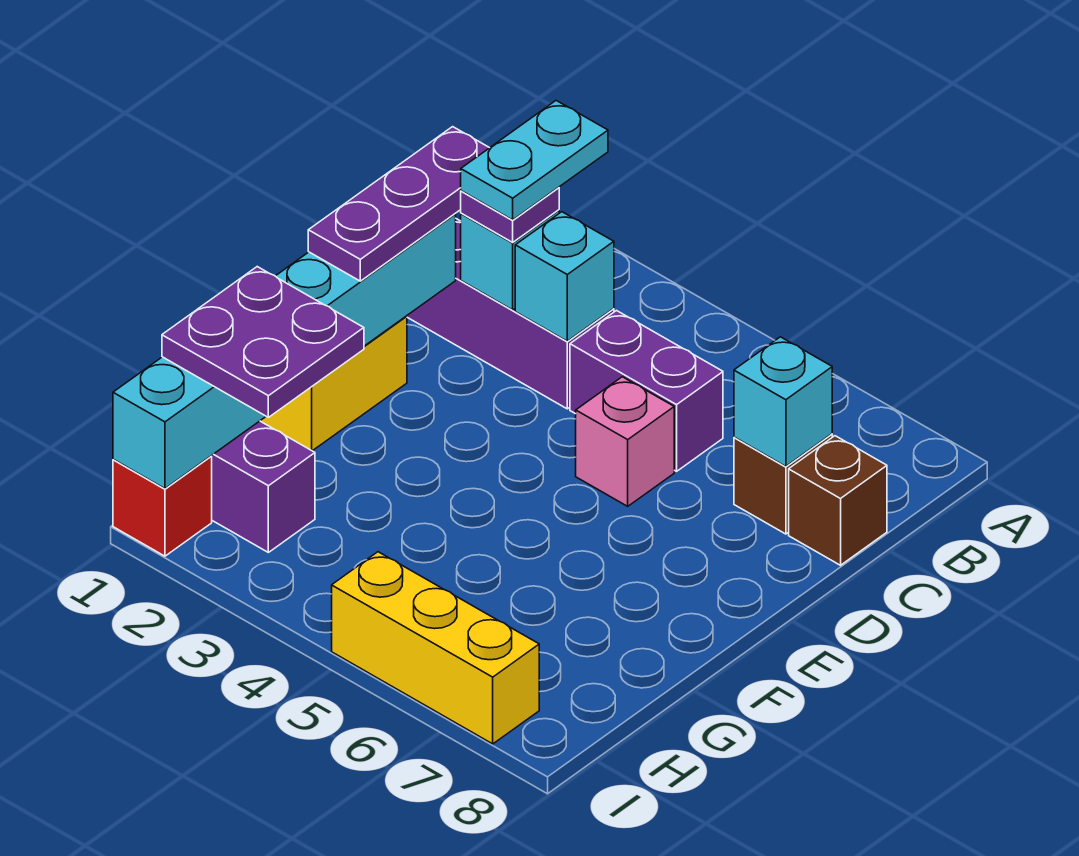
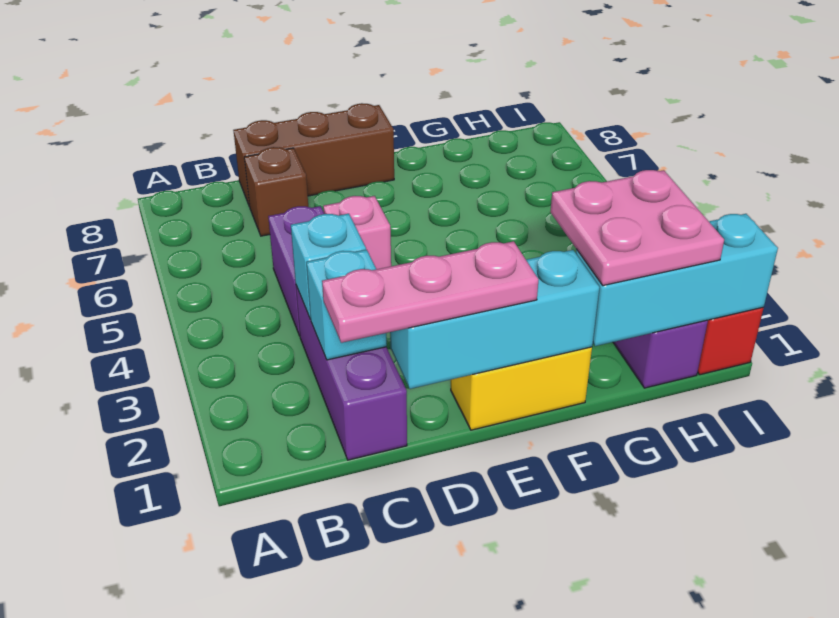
cyan 1x2 plate [461,101,608,220] -> none
purple 1x3 plate [308,127,489,281] -> pink 1x3 plate [322,241,539,343]
purple 1x1 plate [461,187,559,242] -> none
cyan 1x1 brick [734,337,832,466] -> none
brown 1x1 brick [789,436,887,565] -> brown 1x3 brick [233,103,394,207]
purple 2x2 plate [162,267,364,417] -> pink 2x2 plate [551,170,724,286]
yellow 1x3 brick [332,552,539,744] -> none

